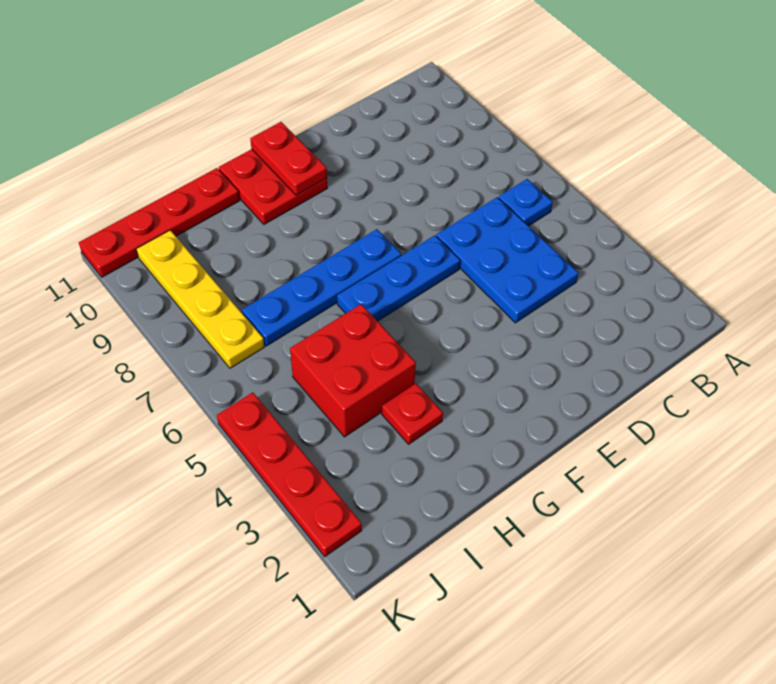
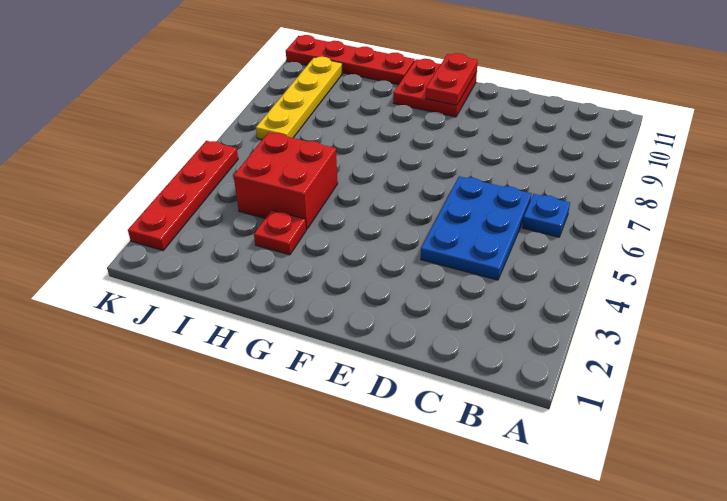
blue 1x3 plate [337,235,460,321] -> none
blue 1x4 plate [242,229,401,346] -> none

